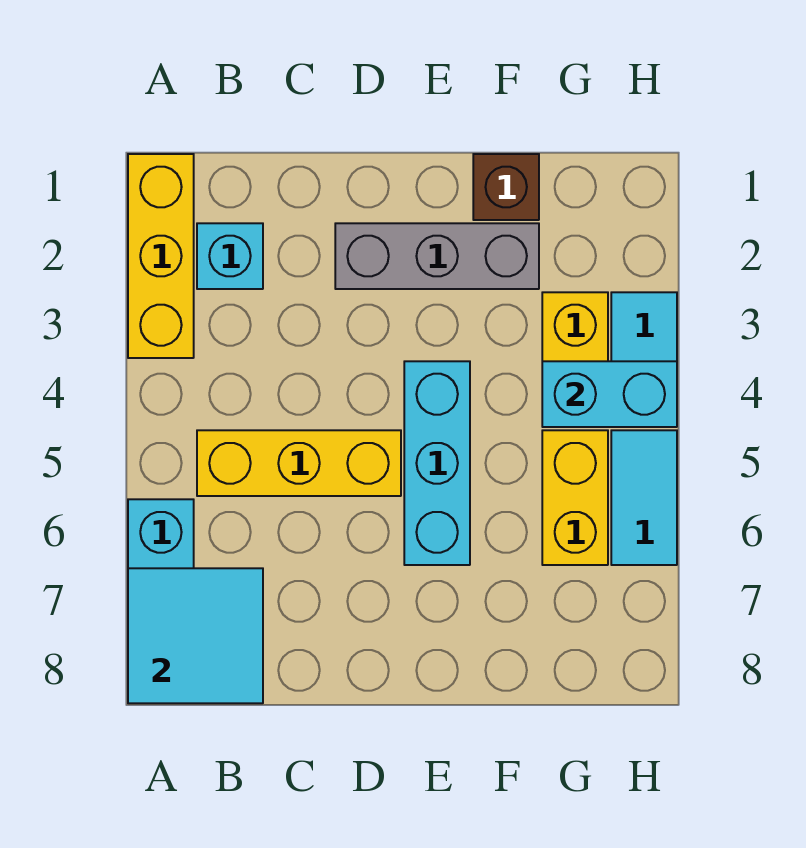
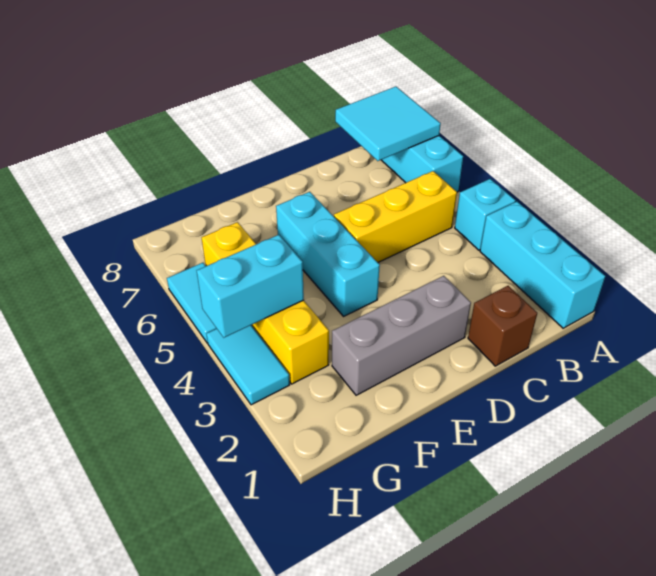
yellow 1x3 brick [128,154,194,358] -> cyan 1x3 brick [480,202,605,328]
cyan 1x1 brick [197,223,263,289] -> cyan 1x1 brick moved to [455,179,516,250]
brown 1x1 brick [473,154,539,220] -> brown 1x1 brick moved to [468,286,537,366]

